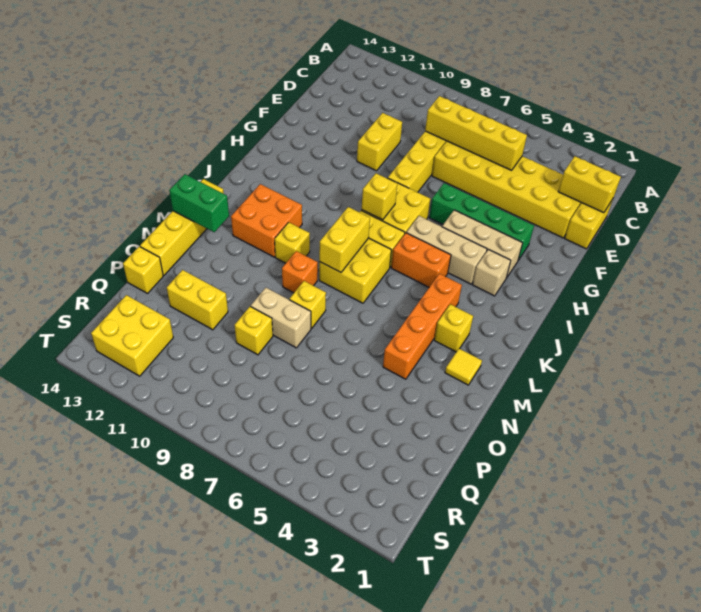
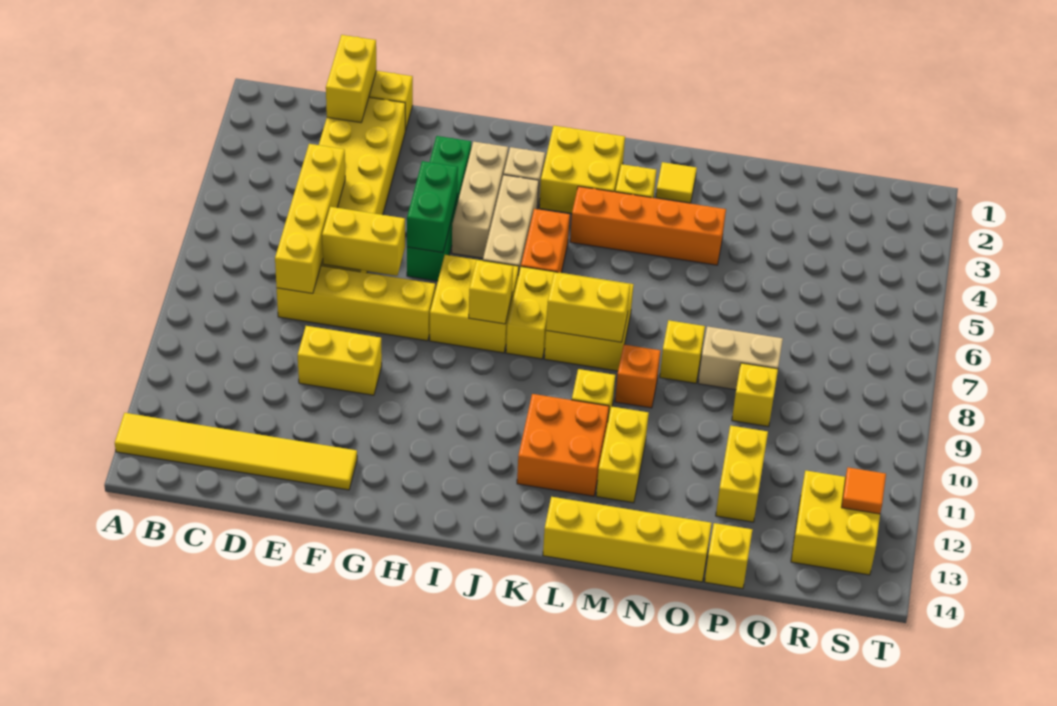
none -> yellow 1x6 tile [115,413,357,490]
none -> yellow 1x2 brick [322,207,405,276]
none -> yellow 2x2 brick [539,126,625,213]
none -> yellow 1x2 brick [596,406,649,503]
green 1x2 brick [169,174,229,232] -> green 1x2 brick moved to [407,161,458,253]
tan 1x2 brick [251,288,311,348] -> tan 1x2 brick turned to [698,326,783,390]
none -> orange 1x1 tile [841,467,886,514]

